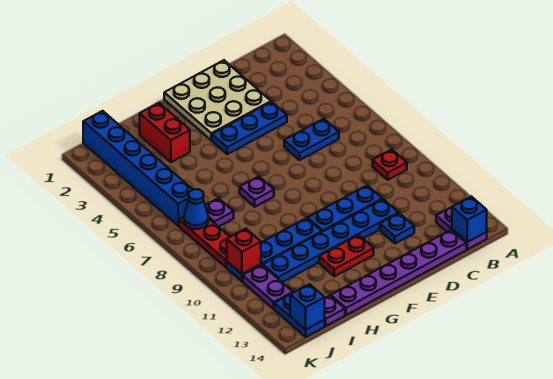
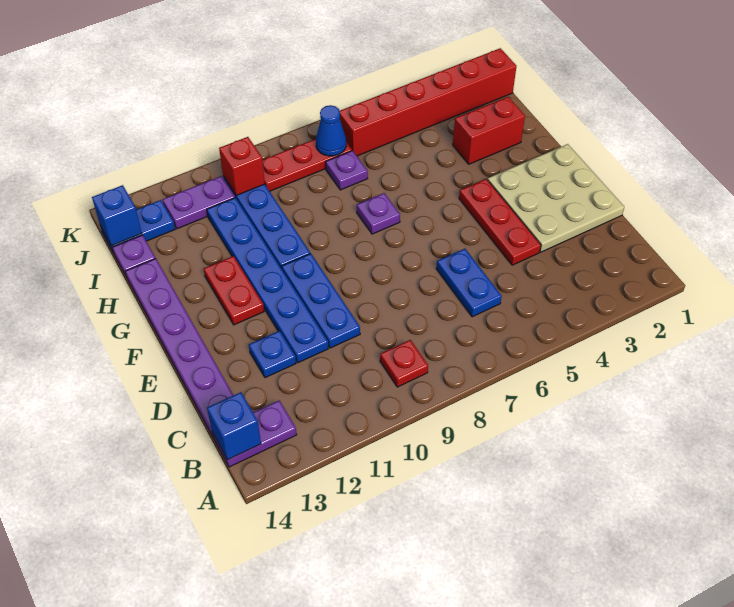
blue 1x3 plate [212,102,287,154] -> red 1x3 plate [459,179,541,265]
blue 1x6 brick [83,111,193,226] -> red 1x6 brick [340,48,517,156]

